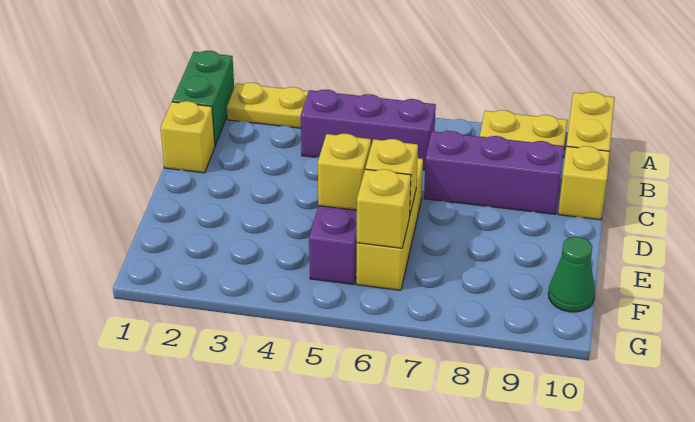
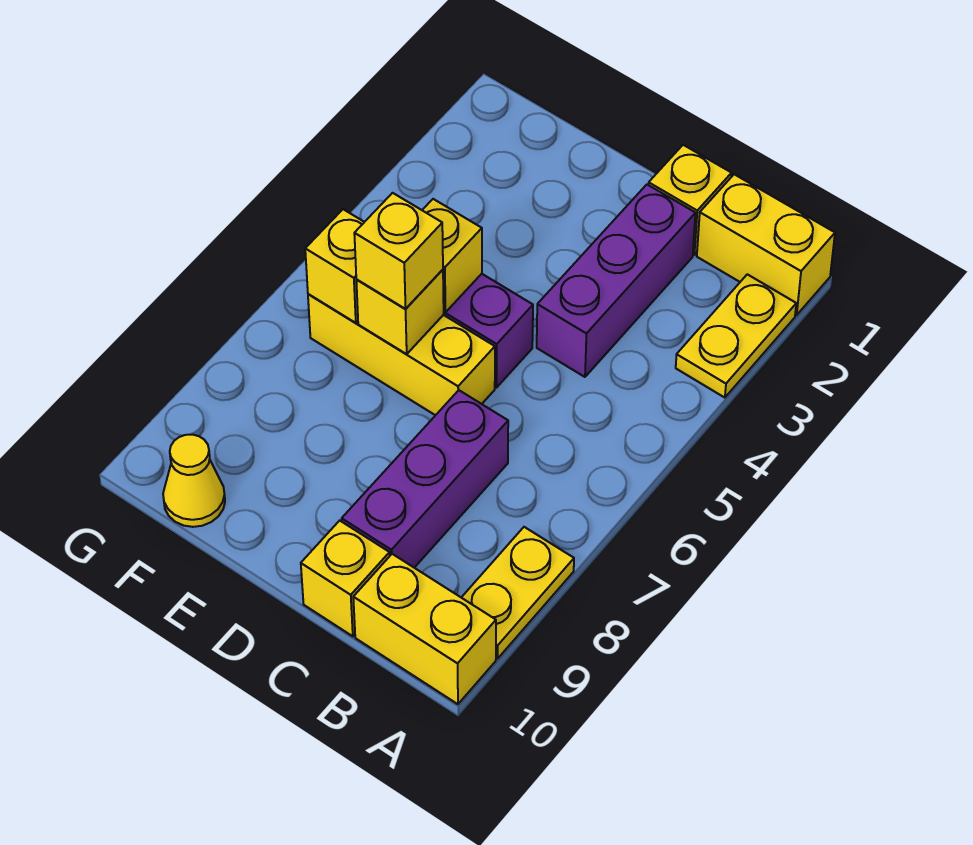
green 1x2 brick [172,51,234,145] -> yellow 1x2 brick [697,174,835,315]
purple 1x3 brick [301,90,436,170] -> purple 1x3 brick moved to [537,185,696,377]
none -> yellow 1x1 brick [354,193,443,309]
green 1x1 cone [548,237,595,312] -> yellow 1x1 cone [163,435,225,527]

